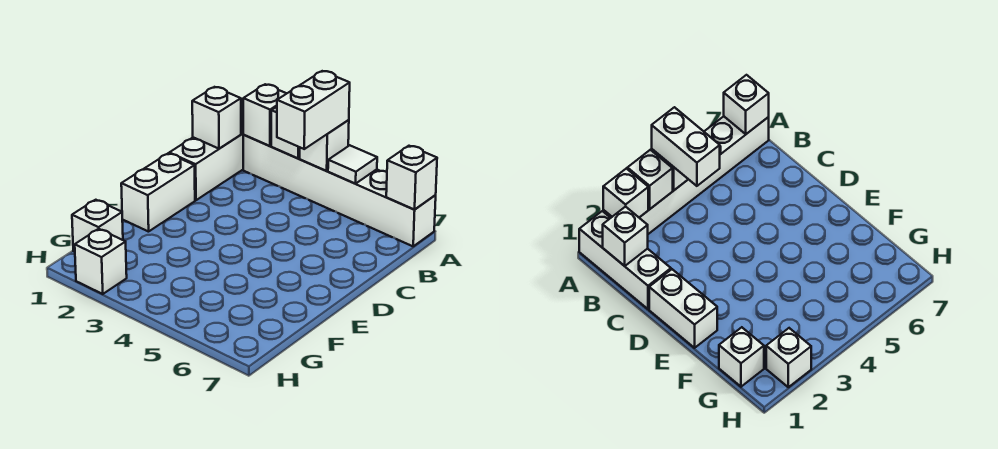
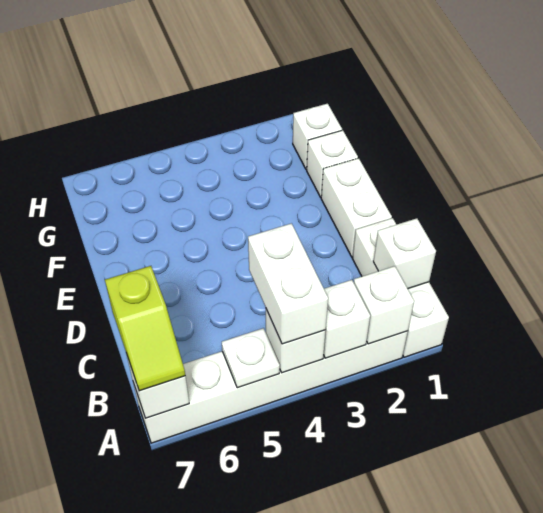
white 1x1 tile [328,145,377,184] -> white 1x1 plate [222,328,280,388]
none -> lime 1x2 slope [105,266,185,391]
white 1x1 brick [75,229,127,294] -> white 1x1 brick moved to [307,130,358,197]

